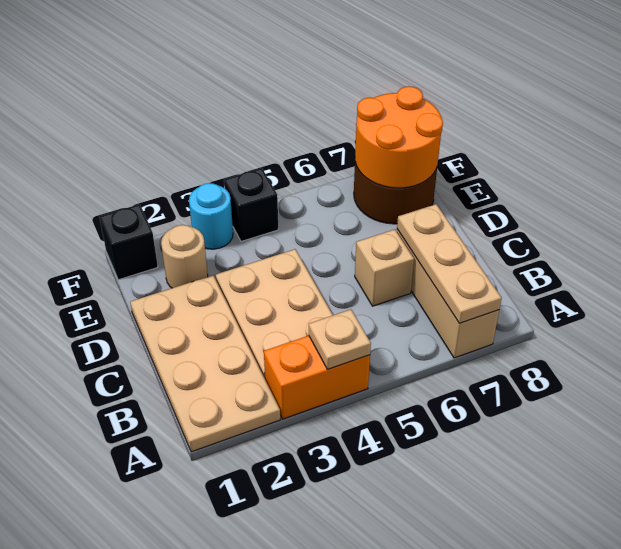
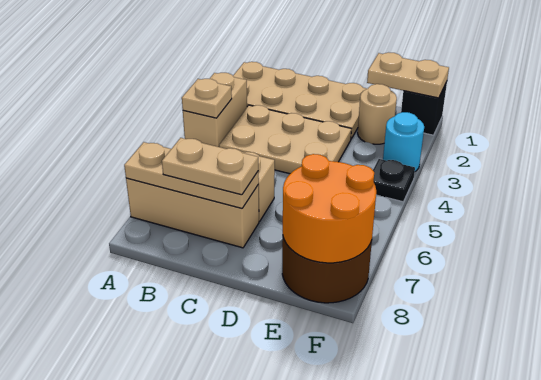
orange 1x2 brick [264,336,370,419] -> tan 1x2 brick [183,73,247,147]
none -> tan 1x2 plate [162,138,258,195]
none -> tan 1x2 plate [367,52,449,98]
black 1x1 brick [224,168,278,241] -> black 1x1 plate [373,159,415,202]

